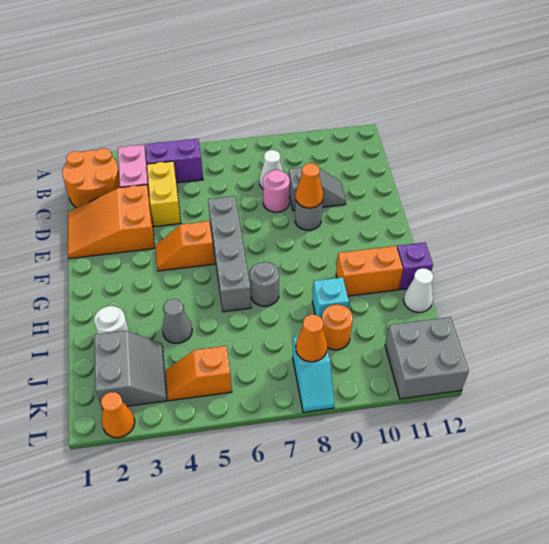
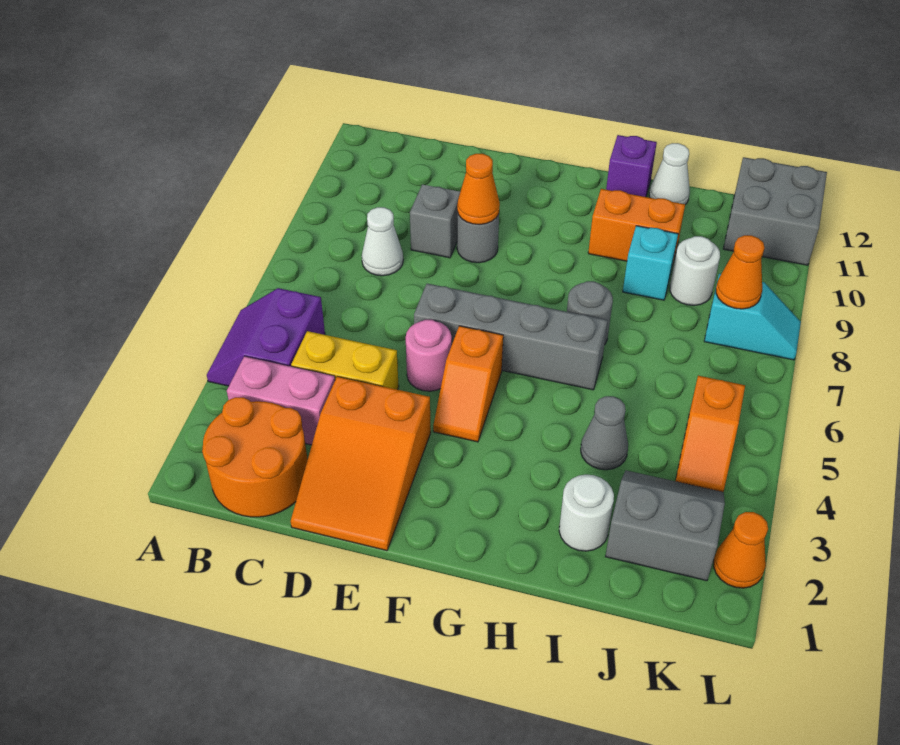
pink 1x1 round brick [263,170,290,212] -> pink 1x1 round brick moved to [406,320,452,391]
orange 1x2 brick [336,246,403,296] -> orange 1x2 brick turned to [588,189,685,262]
orange 1x1 round brick [322,304,353,350] -> white 1x1 round brick [670,236,720,305]

